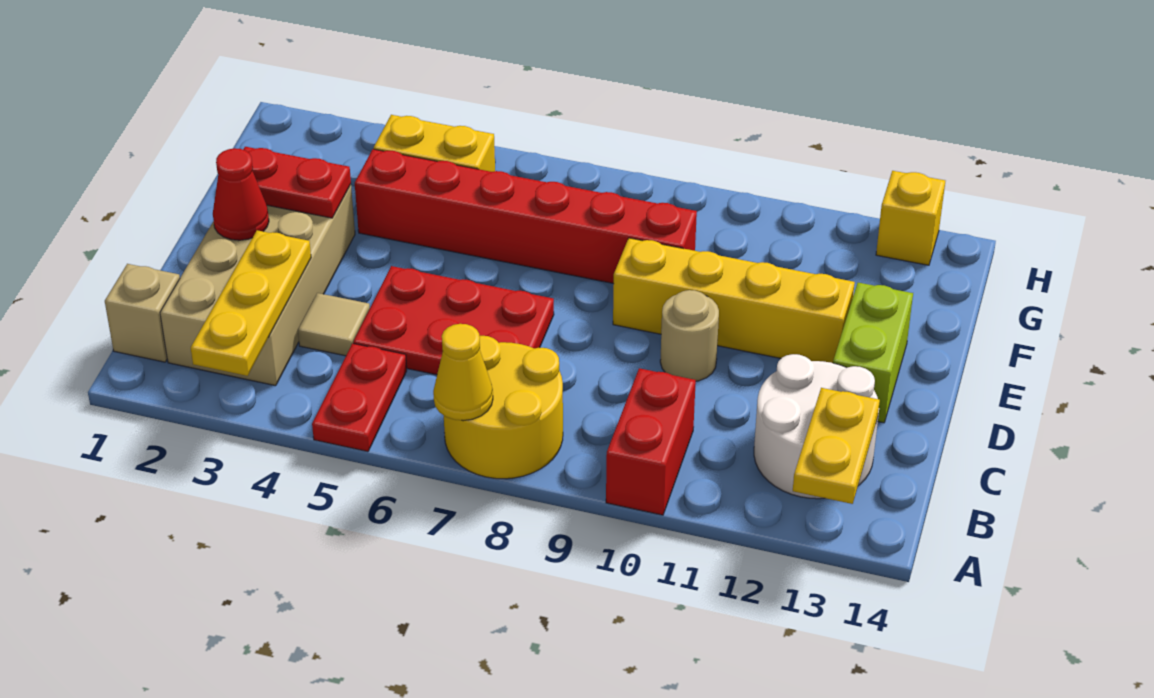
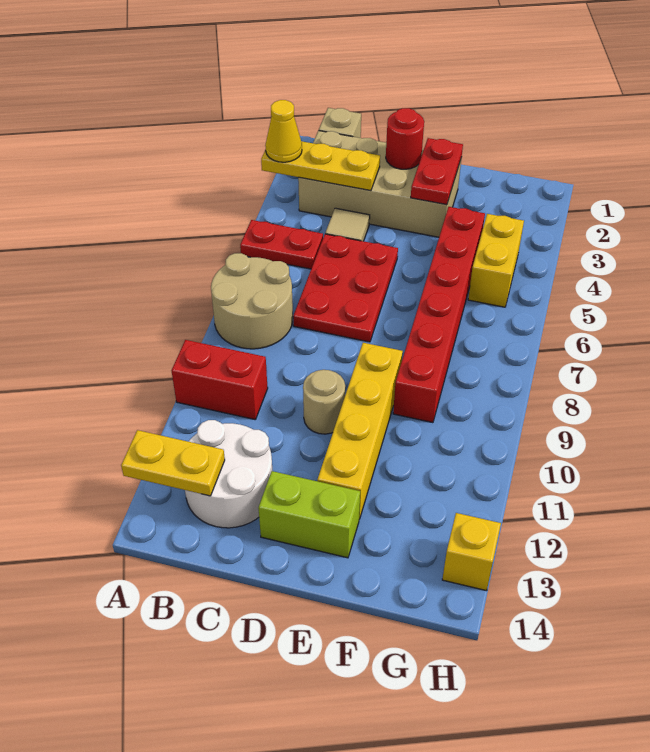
yellow 2x2 round brick [444,336,563,479] -> tan 2x2 round brick [211,253,293,349]
yellow 1x1 cone [433,324,493,421] -> yellow 1x1 cone moved to [265,100,302,162]
red 1x1 cone [213,148,269,240] -> red 1x1 round brick [386,108,424,169]

